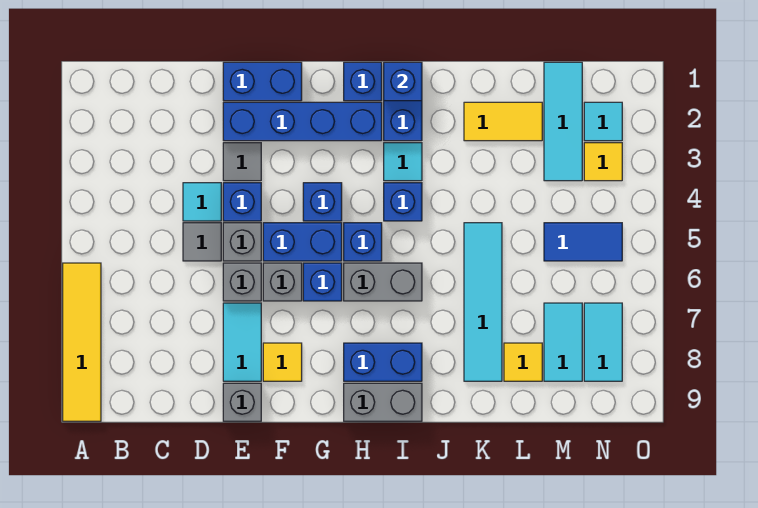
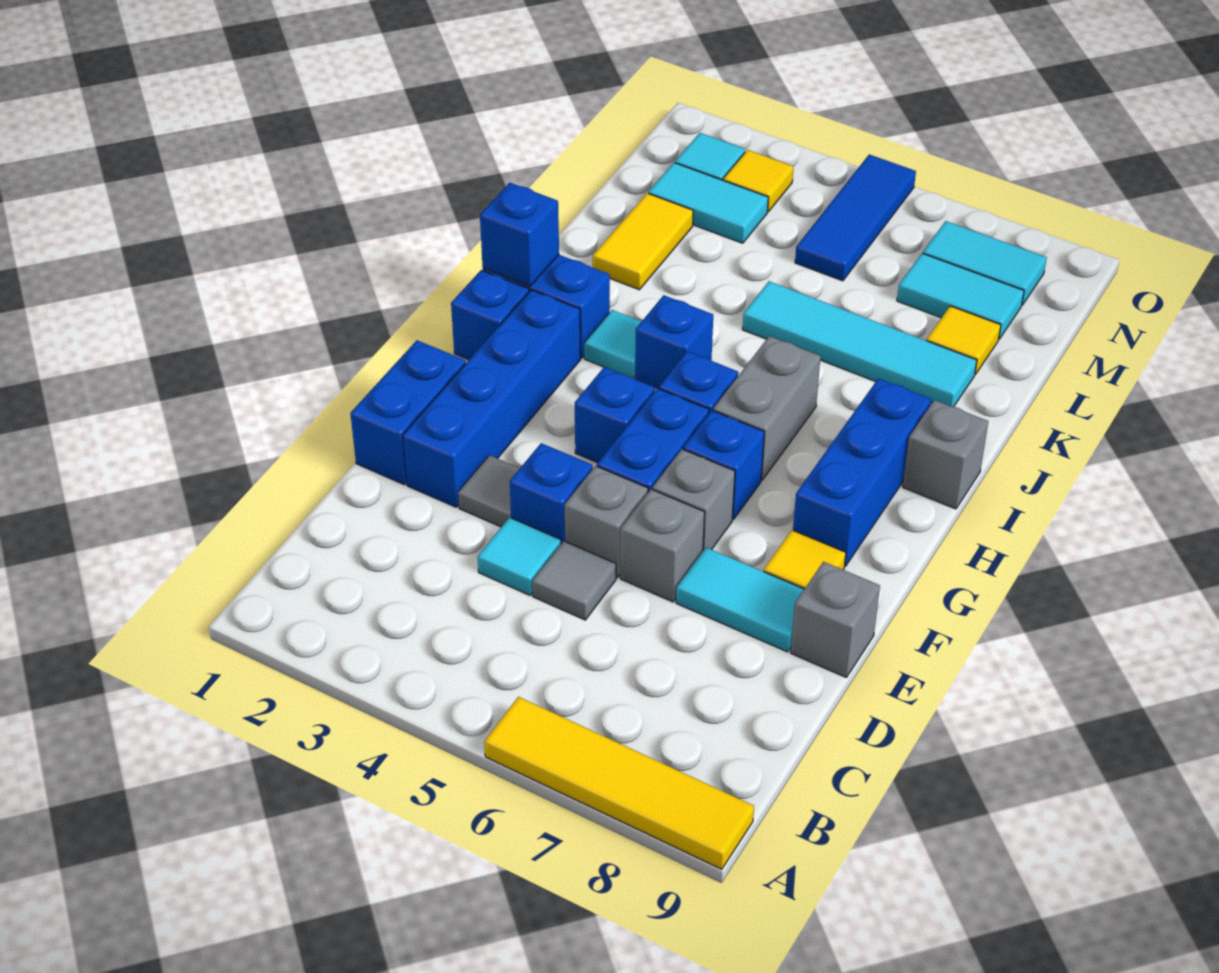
blue 1x2 brick [344,343,422,381] -> blue 1x3 brick [793,378,931,567]
grey 1x2 brick [344,383,422,421] -> grey 1x1 brick [903,400,988,509]
cyan 1x3 tile [544,62,582,181] -> cyan 1x2 tile [648,163,768,243]
blue 1x2 tile [544,223,622,261] -> blue 1x3 tile [795,155,916,281]

